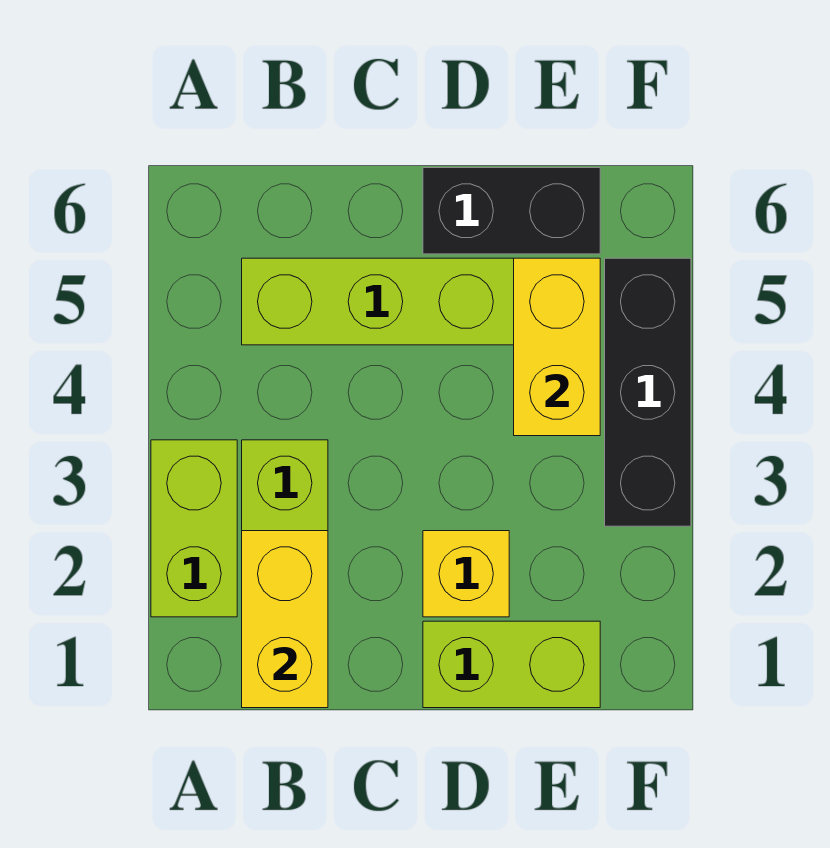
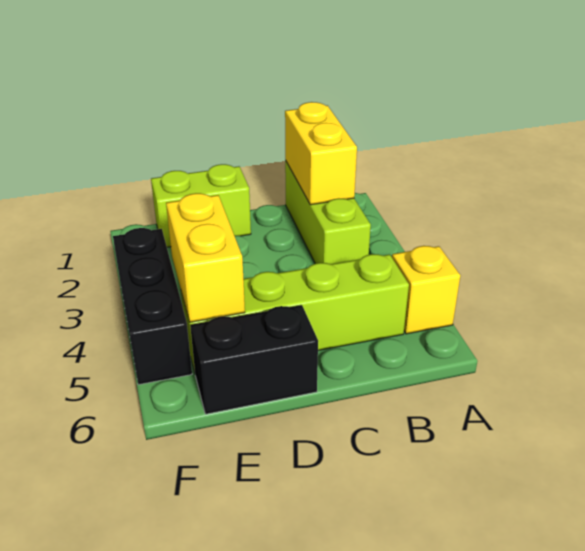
lime 1x2 brick [151,440,237,617] -> none
yellow 1x1 brick [423,531,509,617] -> yellow 1x1 brick moved to [392,246,461,334]

